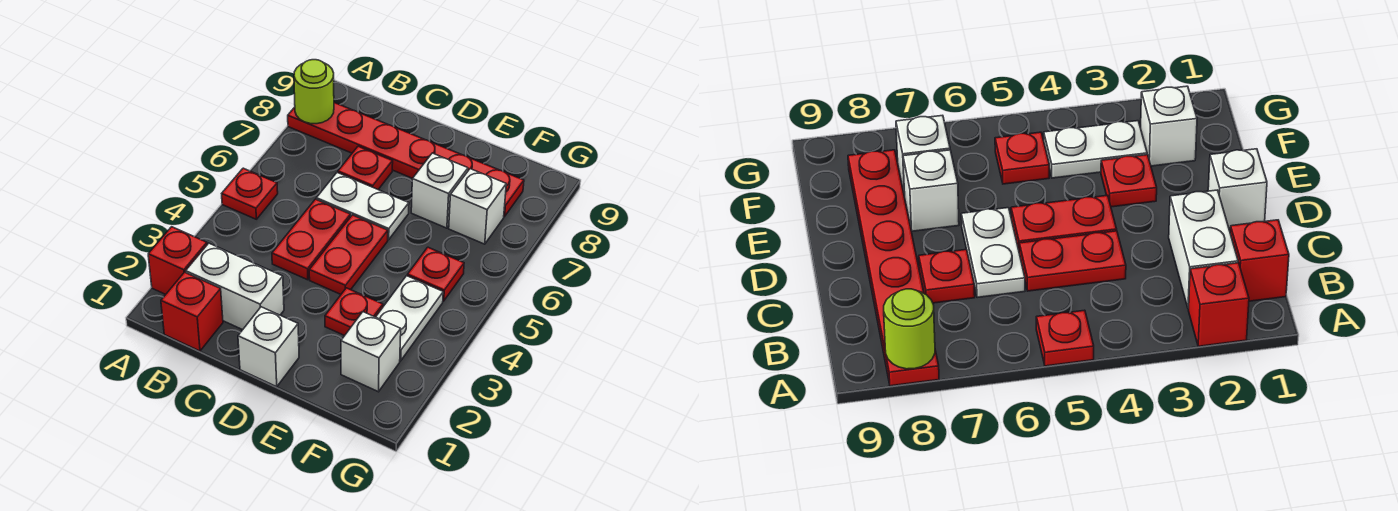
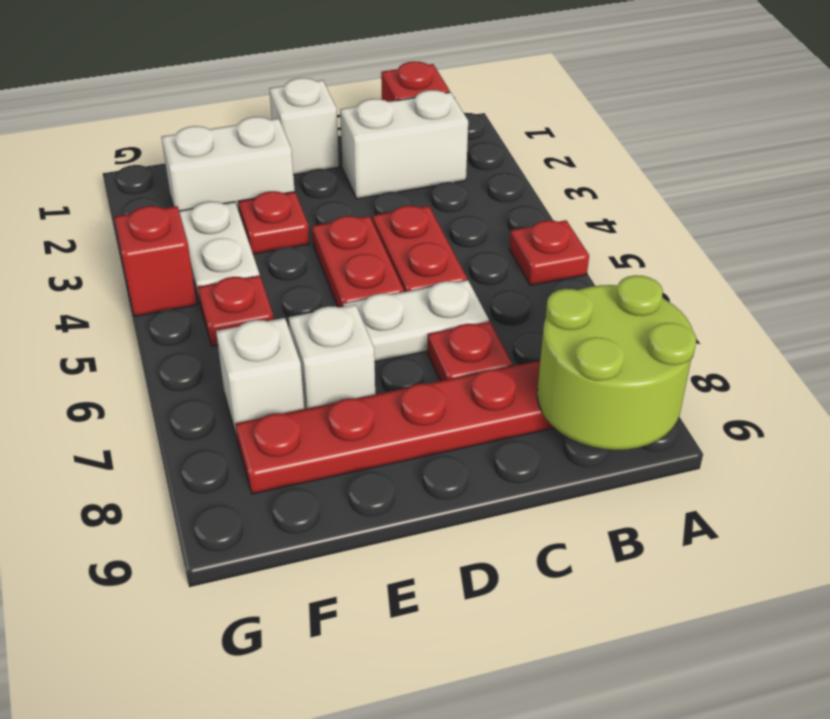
red 1x1 brick [148,227,207,294] -> red 1x1 brick moved to [114,206,197,316]
lime 1x1 round brick [294,60,334,124] -> lime 2x2 round brick [537,275,696,450]
white 1x1 brick [341,312,401,392] -> white 1x2 brick [162,117,295,211]

